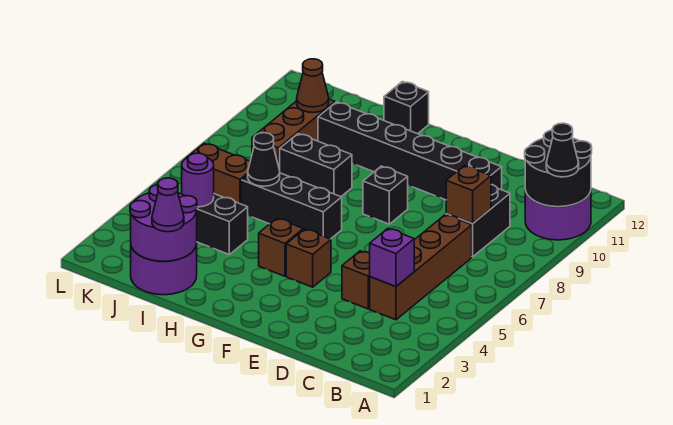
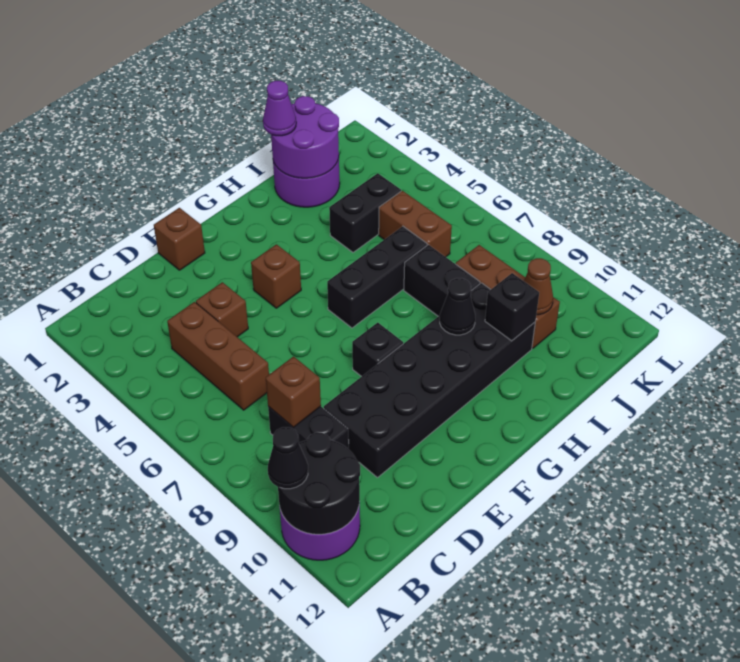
brown 1x4 brick [370,215,472,320] -> brown 1x3 brick [167,302,269,410]
purple 1x1 brick [370,229,414,287] -> none
black 1x6 brick [318,102,502,200] -> black 2x6 brick [324,283,535,478]
brown 1x1 brick [259,218,303,276] -> brown 1x1 brick moved to [154,208,205,270]
black 1x2 brick [280,134,352,197] -> black 1x2 brick turned to [404,245,480,316]
black 1x1 brick [384,82,429,134] -> black 1x1 brick moved to [485,273,539,341]
black 1x1 cone [248,133,280,186] -> black 1x1 cone moved to [440,278,475,335]
purple 1x1 round brick [182,153,214,207] -> none
brown 1x2 brick [187,143,250,204] -> brown 1x2 brick turned to [379,191,452,257]

